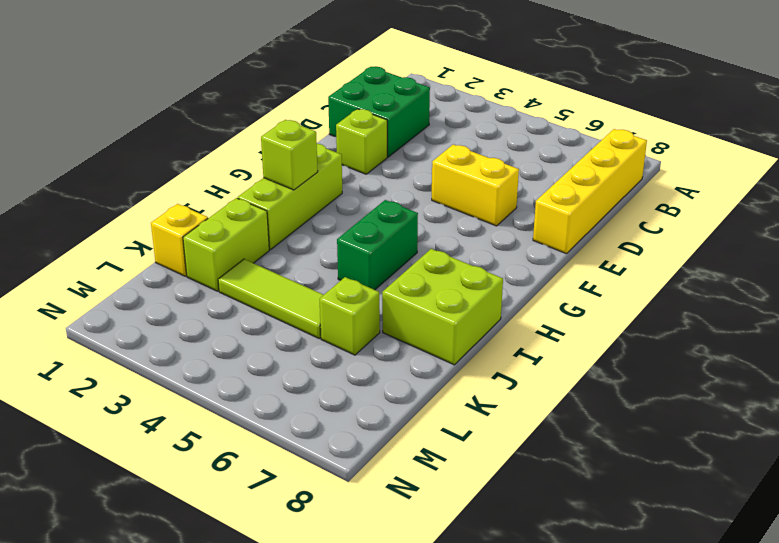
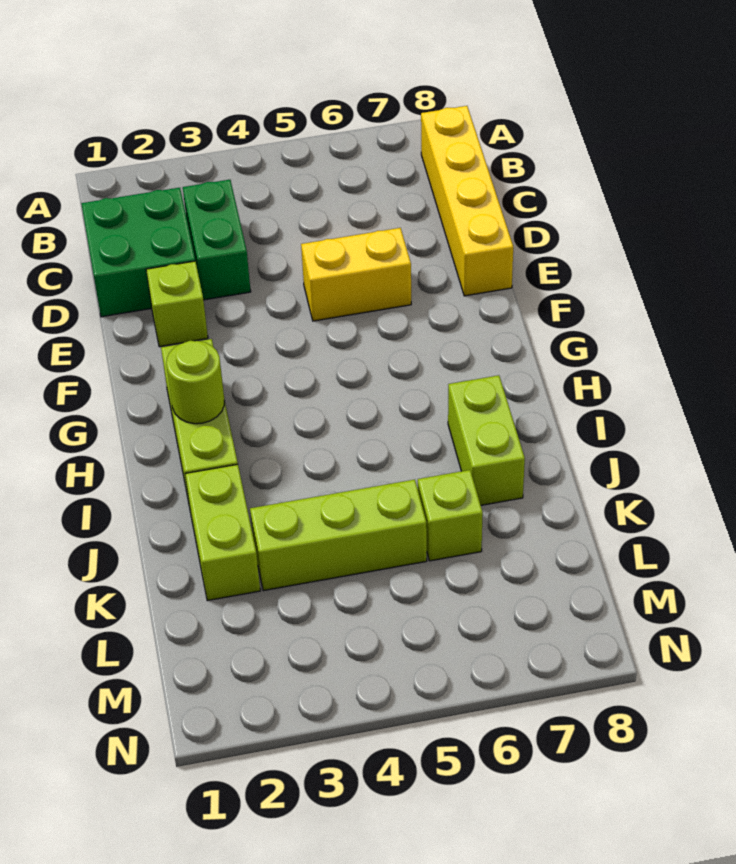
lime 1x1 brick [261,120,318,190] -> lime 1x1 round brick [166,341,224,424]
green 1x2 brick [337,200,418,290] -> green 1x2 brick moved to [183,180,251,300]
lime 2x2 brick [382,249,503,365] -> lime 1x2 brick [448,375,525,505]
yellow 1x1 brick [151,204,208,276] -> none
lime 1x3 tile [218,259,323,338] -> lime 1x3 brick [250,480,427,591]

